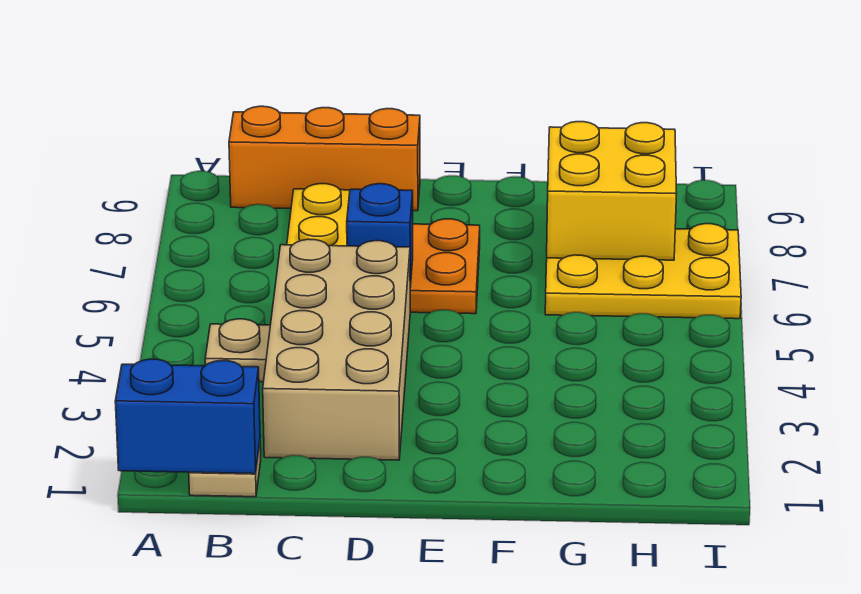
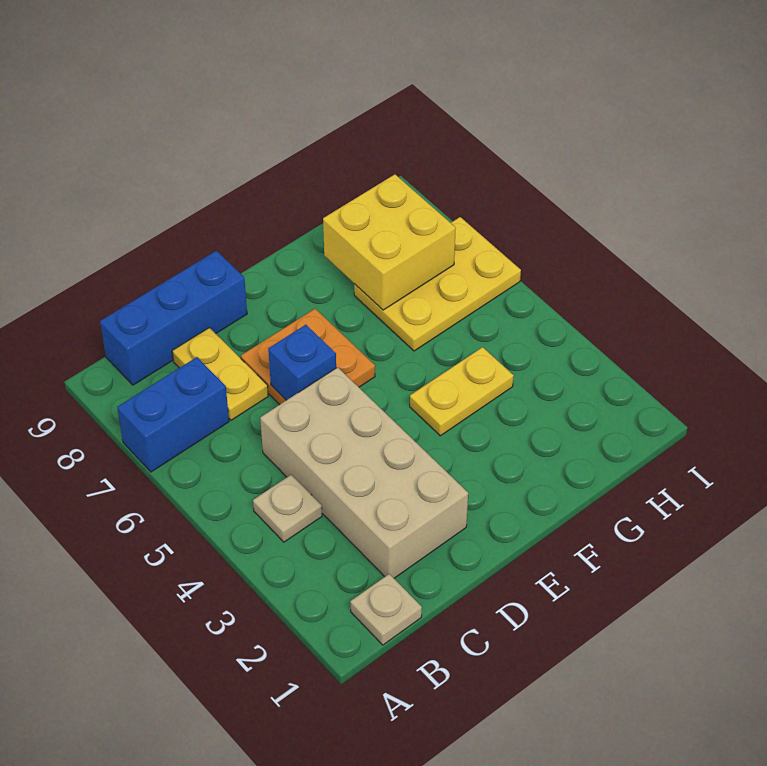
blue 1x2 brick [115,359,260,474] -> blue 1x2 brick moved to [117,357,229,472]
orange 1x3 brick [229,106,420,211] -> blue 1x3 brick [100,251,247,385]
none -> yellow 1x2 plate [410,347,514,436]

